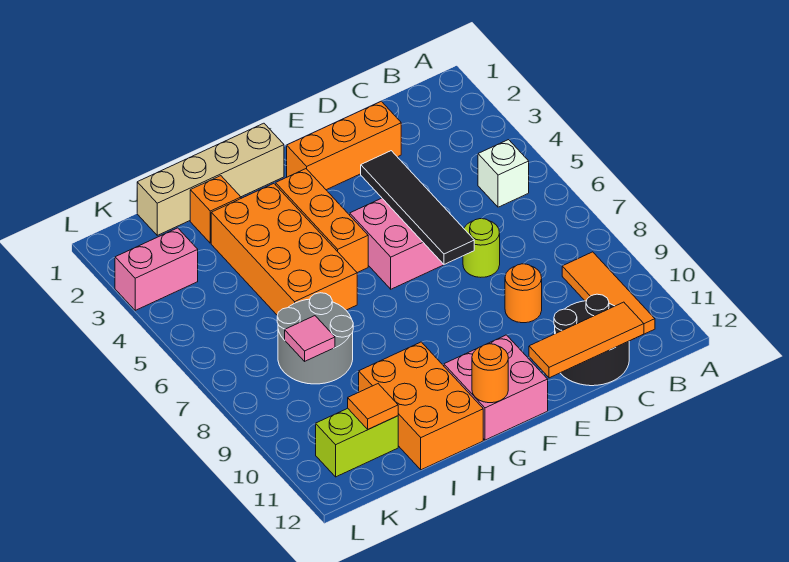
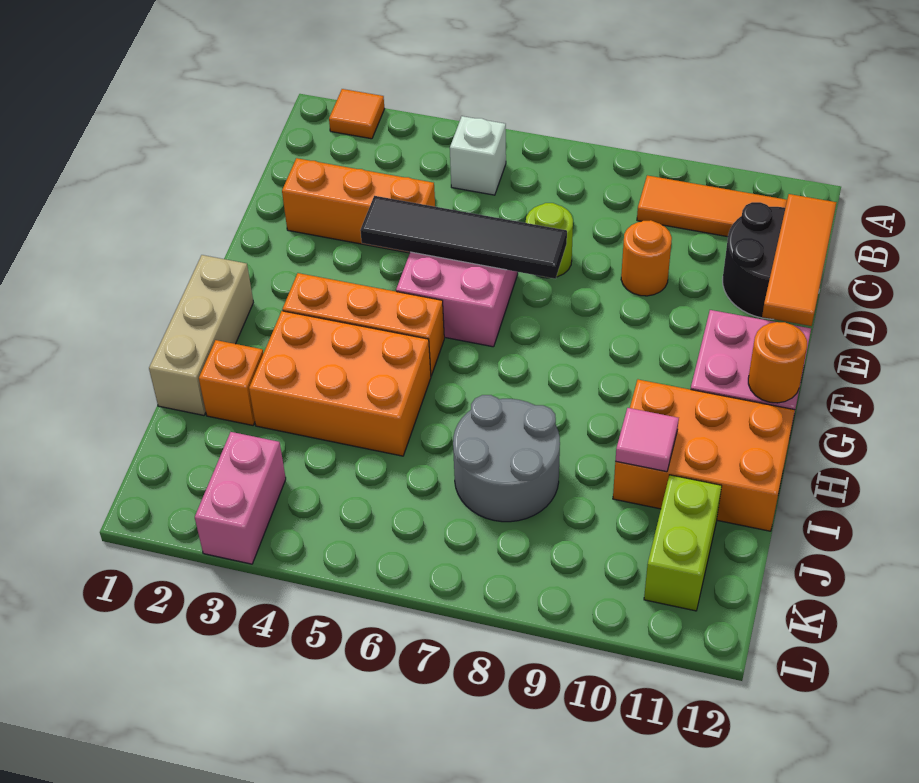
orange 1x3 brick [287,101,401,190] -> orange 1x3 brick turned to [282,158,435,253]
tan 1x4 brick [137,123,284,235] -> tan 1x3 brick [149,255,253,415]
orange 2x4 brick [211,184,357,315] -> orange 2x3 brick [249,311,431,456]
pink 1x1 tile [285,316,335,361] -> pink 1x1 tile moved to [615,408,679,472]
orange 1x1 tile [348,384,398,429] -> orange 1x1 tile moved to [329,89,384,139]

